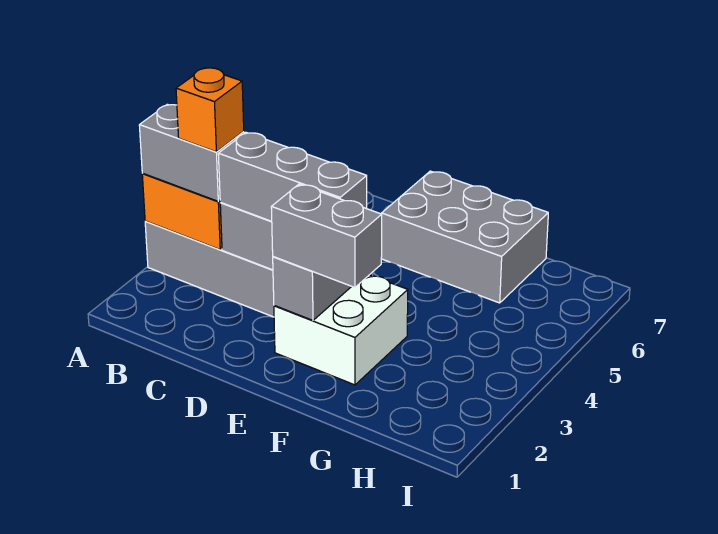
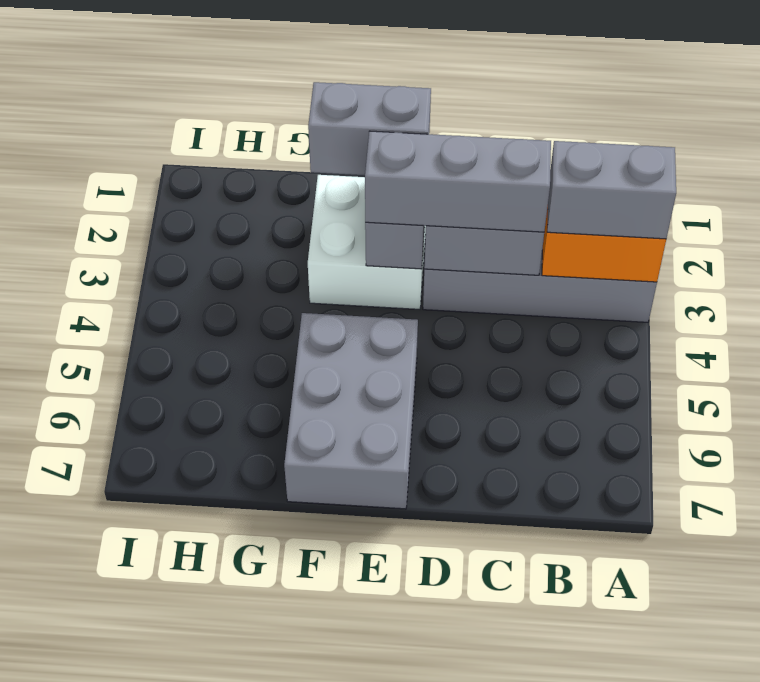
orange 1x1 brick [176,68,244,152] -> none
grey 2x3 brick [381,171,548,303] -> grey 2x3 brick turned to [284,313,418,509]

